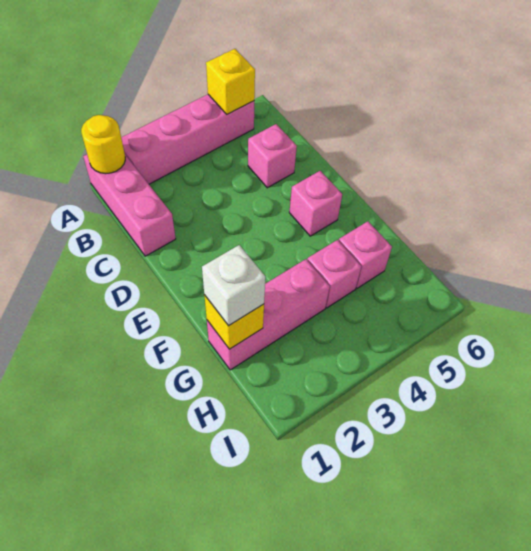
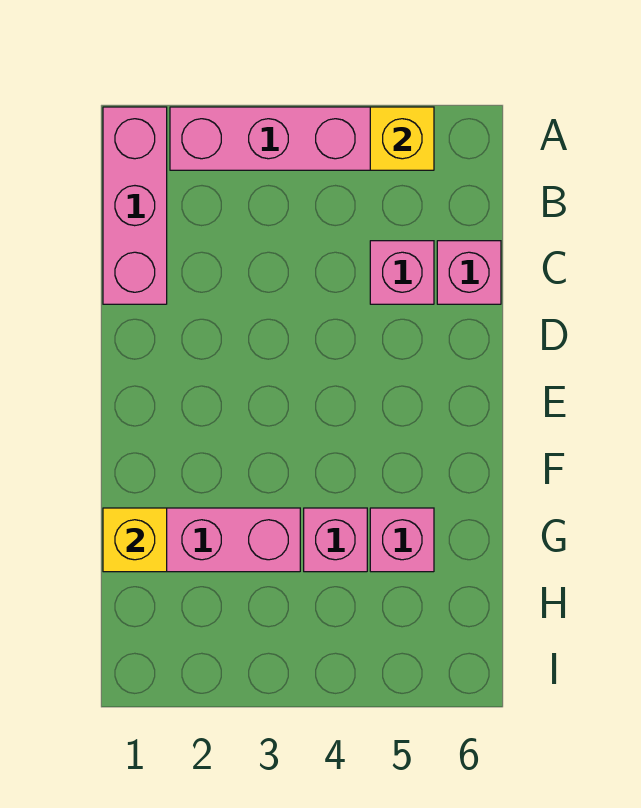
yellow 1x1 round brick [81,115,125,174] -> none
pink 1x1 brick [289,171,342,236] -> pink 1x1 brick moved to [437,241,501,304]
white 1x1 brick [202,245,265,326] -> none

